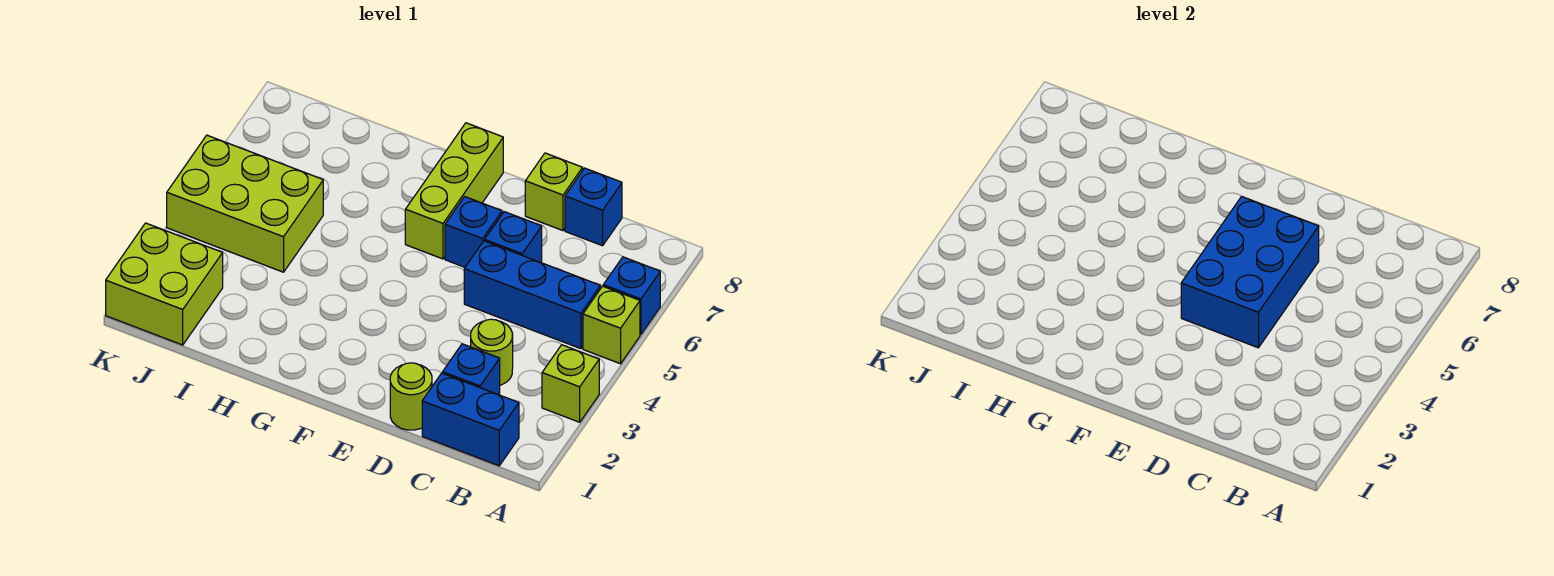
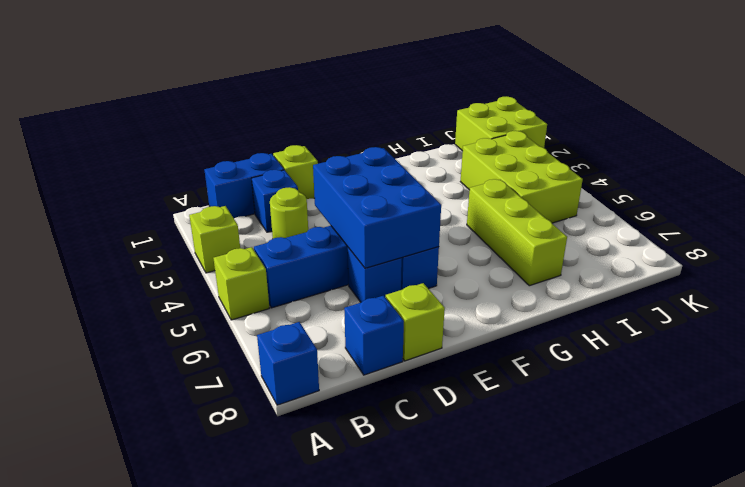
blue 1x1 brick [603,257,660,334] -> blue 1x1 brick moved to [257,322,319,405]
lime 1x1 round brick [390,363,432,430] -> lime 1x1 brick [273,145,318,199]
lime 1x3 brick [405,123,503,259] -> lime 1x3 brick moved to [467,179,567,286]
lime 2x3 brick [167,135,323,272] -> lime 2x3 brick turned to [461,131,583,223]

